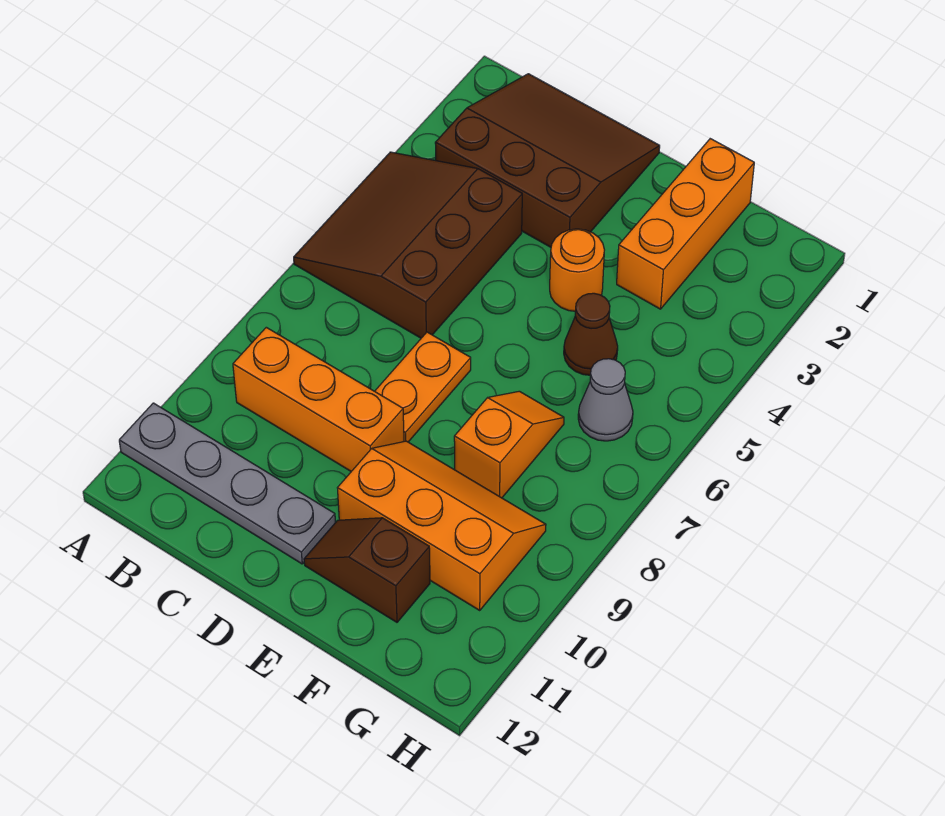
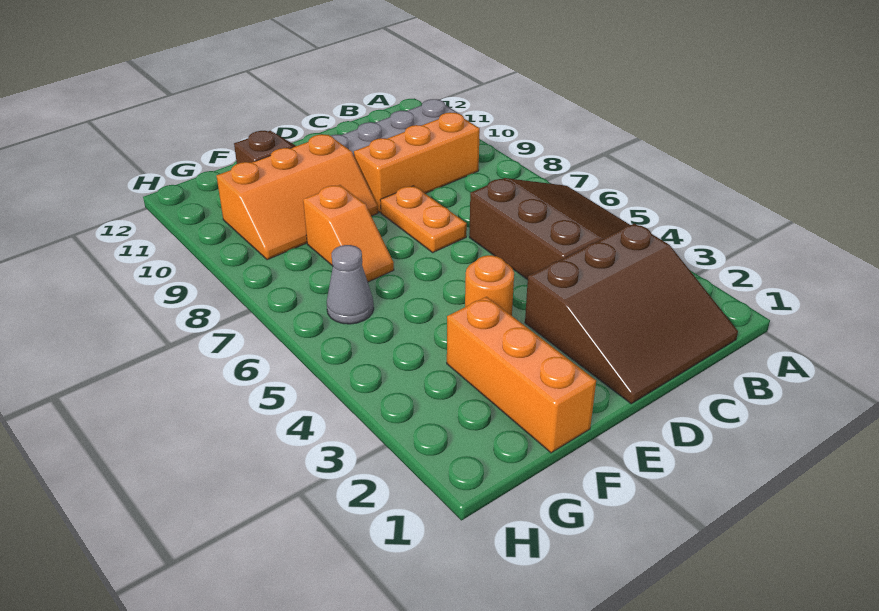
brown 1x1 cone [564,293,618,375] -> none

